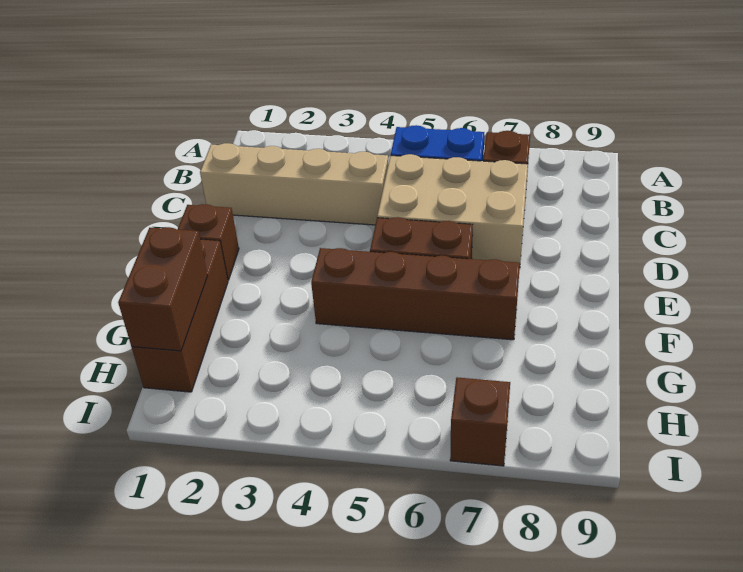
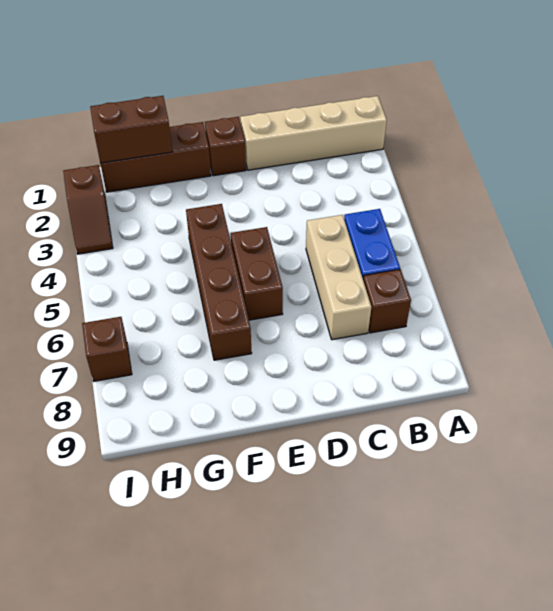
tan 1x4 brick [200,143,388,225] -> tan 1x4 brick turned to [240,96,387,170]
tan 2x3 brick [377,154,528,263] -> tan 1x3 brick [306,215,371,340]
none -> brown 1x2 slope [63,165,113,254]

